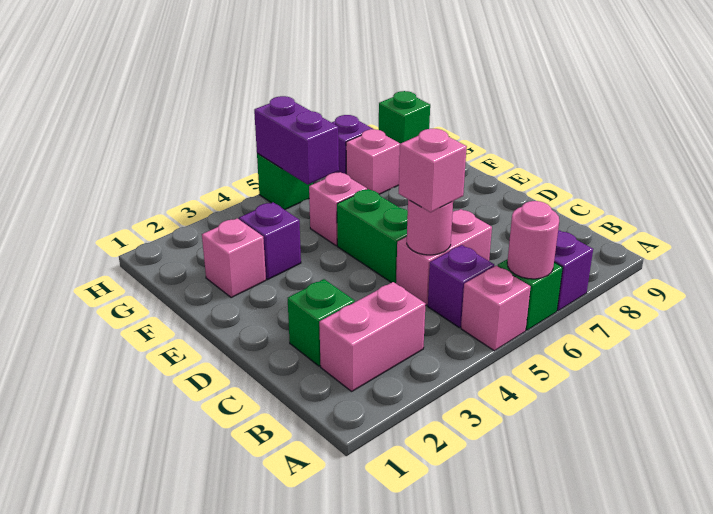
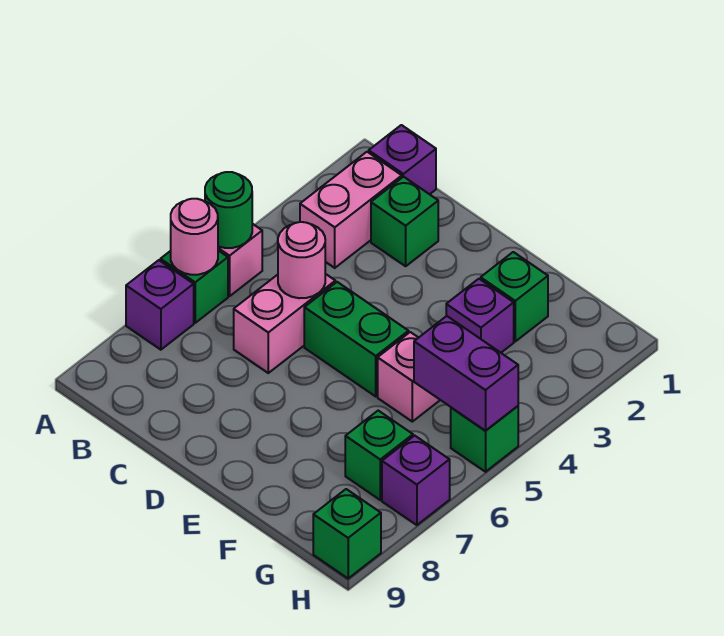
none -> green 1x1 round brick [205,172,252,248]
purple 1x1 brick [428,245,494,327] -> purple 1x1 brick moved to [369,125,436,194]
pink 1x1 brick [399,129,467,212] -> none
pink 1x1 brick [202,218,266,298] -> green 1x1 brick [481,252,548,341]
pink 1x1 brick [346,129,400,194] -> green 1x1 brick [345,411,413,500]

